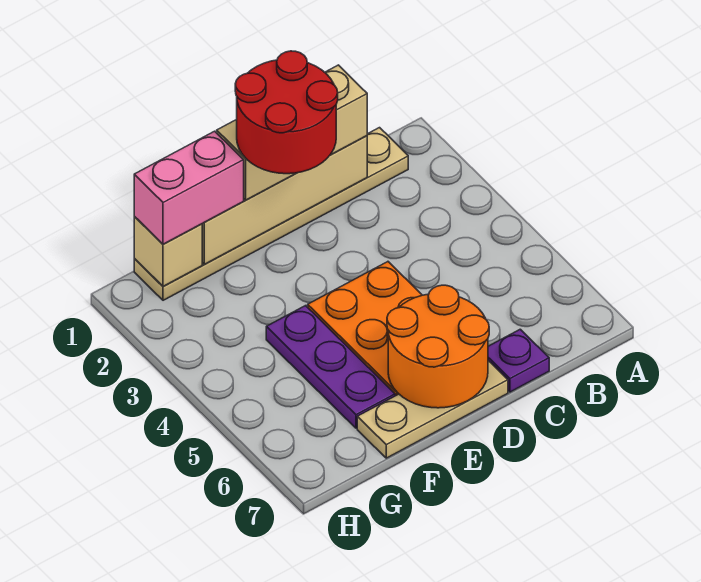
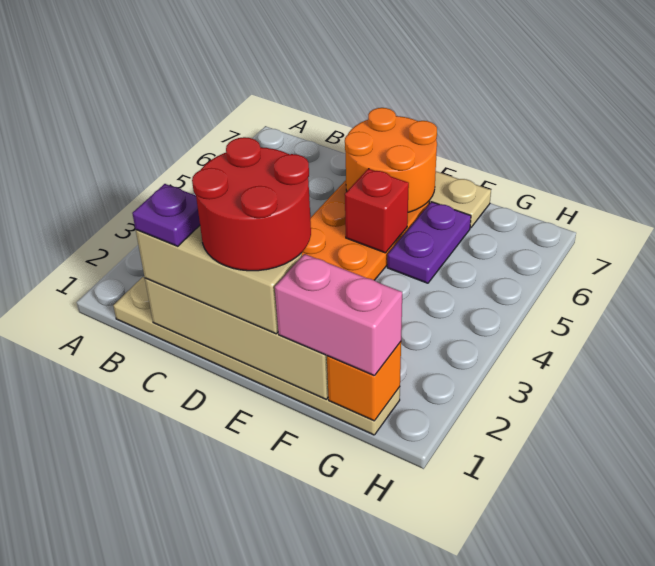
purple 1x1 plate [488,329,549,392] -> purple 1x1 plate moved to [132,184,200,246]
none -> red 1x1 brick [345,169,409,253]
purple 1x3 plate [266,306,395,428] -> purple 1x2 plate [387,202,471,283]
tan 1x1 brick [134,217,202,287] -> orange 1x1 brick [327,342,401,421]

